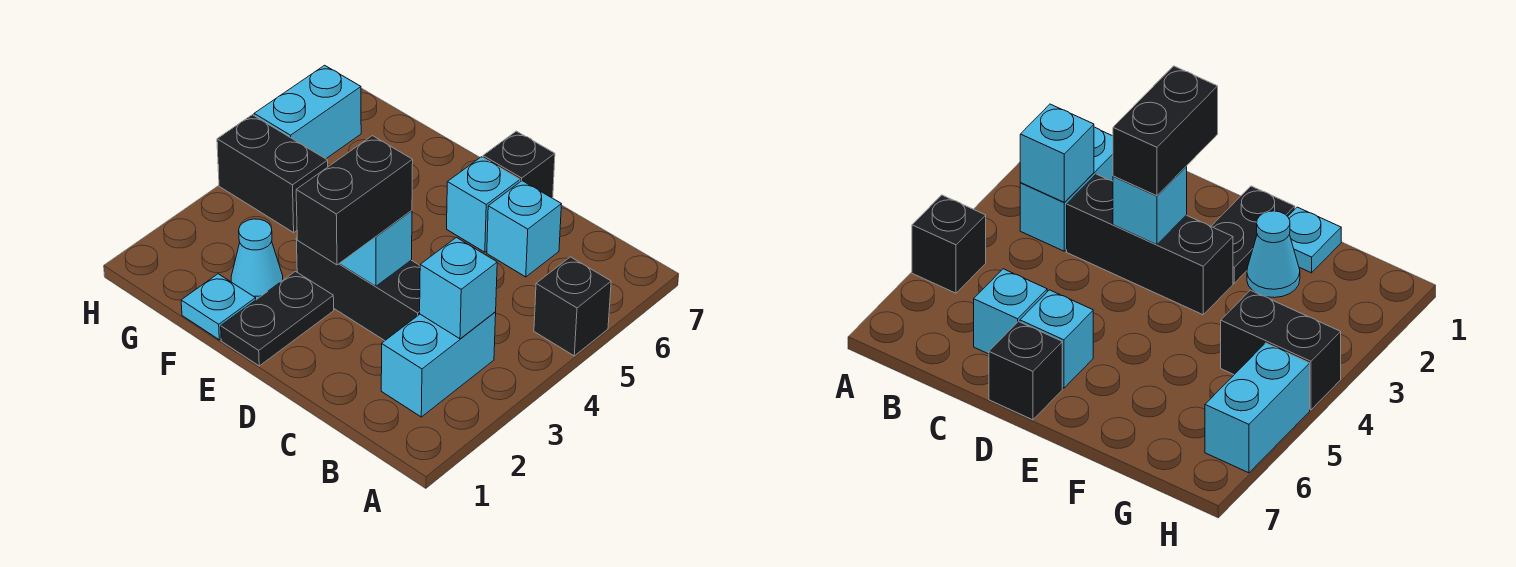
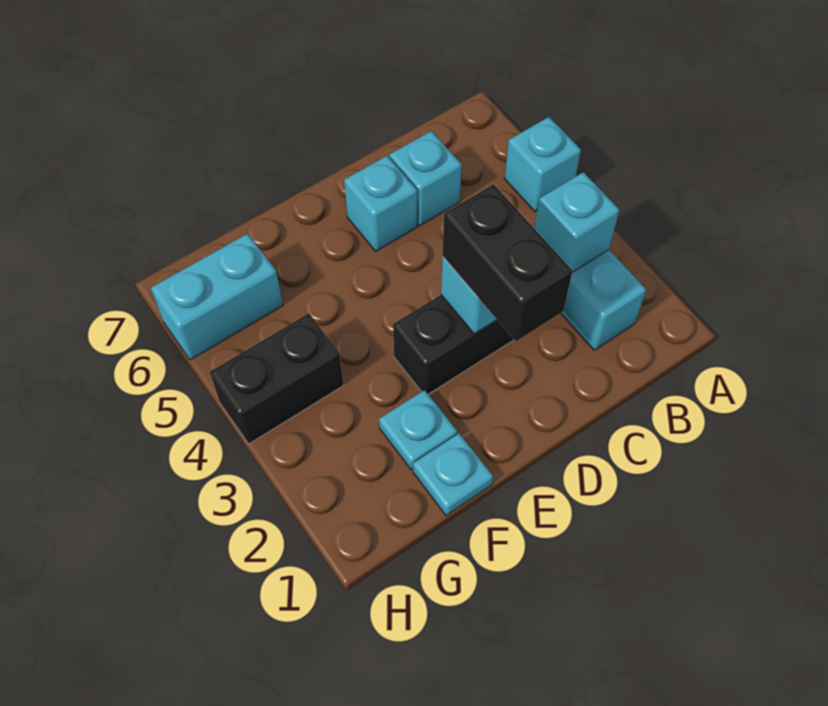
black 1x1 brick [534,257,611,356] -> cyan 1x1 brick [504,117,581,211]
black 1x1 brick [483,131,555,198] -> none
black 1x2 plate [221,271,334,366] -> none
cyan 1x1 cone [231,219,283,300] -> cyan 1x1 plate [379,390,457,470]
cyan 1x2 brick [254,65,361,159] -> cyan 1x2 brick turned to [151,234,283,360]

